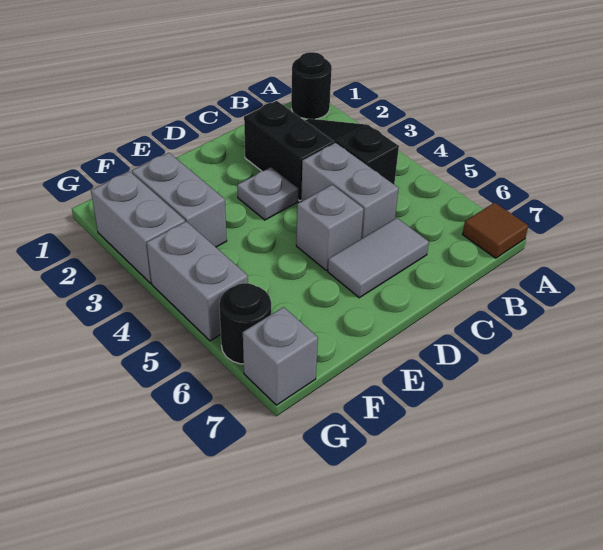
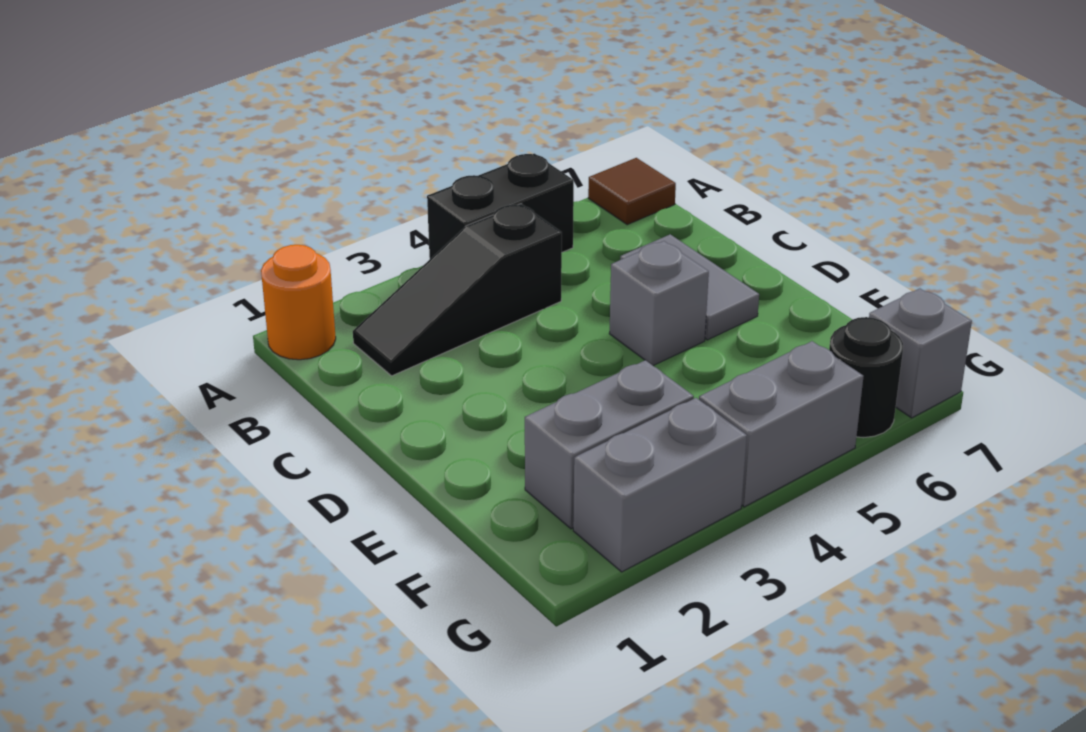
black 1x1 round brick [291,52,332,119] -> orange 1x1 round brick [261,245,336,360]
black 1x2 brick [244,101,334,201] -> black 1x2 brick moved to [427,154,574,259]
grey 1x2 brick [301,143,399,239] -> none
grey 1x1 plate [237,167,299,220] -> none

